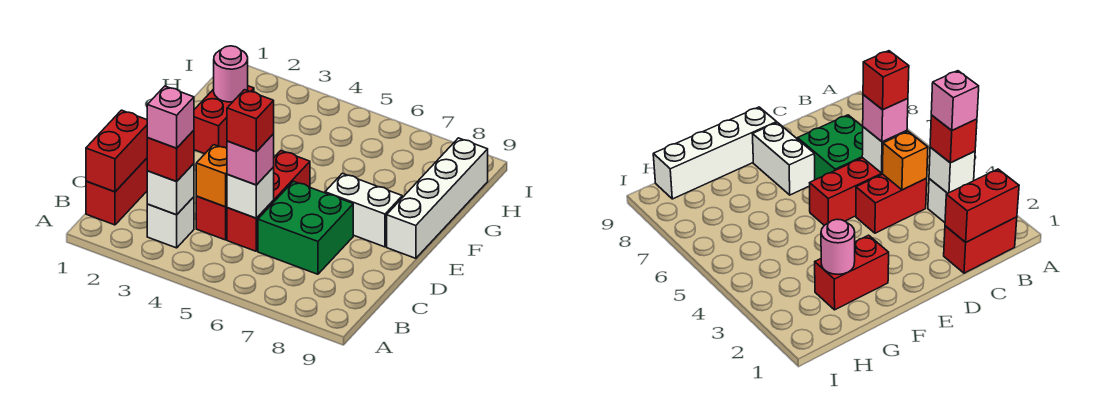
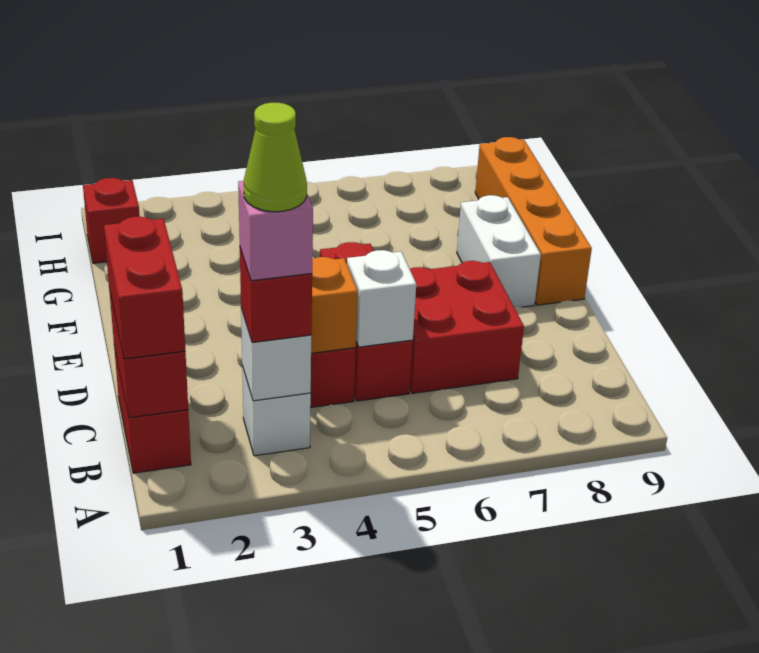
none -> lime 1x1 cone [244,103,307,212]
pink 1x1 brick [227,134,274,185] -> none
red 1x1 brick [227,90,274,152] -> red 1x1 brick moved to [83,178,140,263]
green 2x2 brick [258,181,353,274] -> red 2x2 brick [410,261,524,393]
white 1x2 brick [325,173,402,247] -> white 1x2 brick turned to [457,195,541,307]
white 1x4 brick [387,138,488,258] -> orange 1x4 brick [475,137,592,305]
red 1x2 brick [194,86,254,154] -> red 1x2 brick moved to [104,217,185,359]
pink 1x1 round brick [214,46,248,102] -> none

